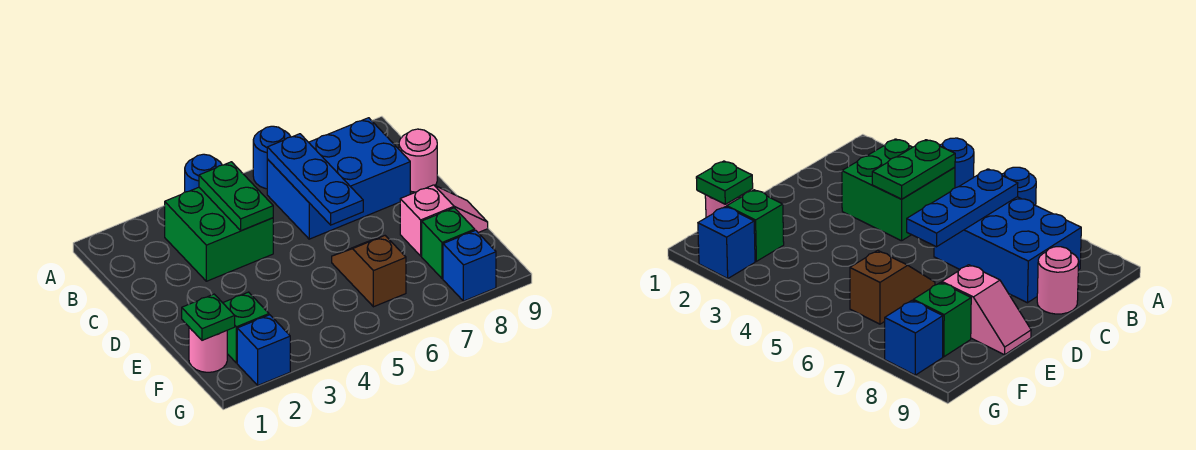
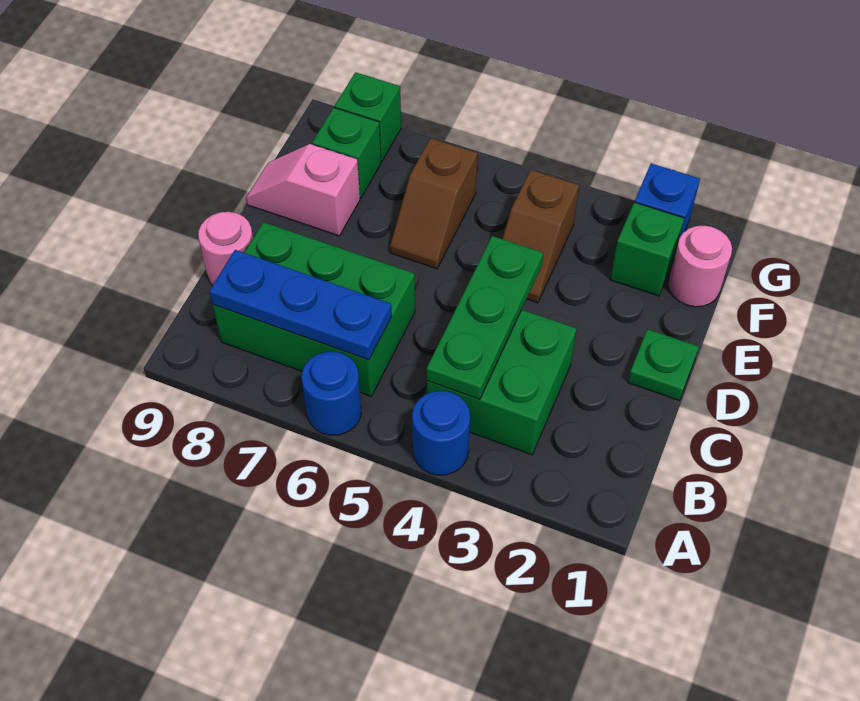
green 1x2 plate [199,162,273,231] -> green 1x3 plate [427,236,543,399]
blue 2x3 brick [267,118,410,239] -> green 2x3 brick [213,222,415,397]
blue 1x3 plate [267,134,363,225] -> blue 1x3 plate turned to [209,250,392,360]
none -> brown 1x2 slope [502,170,579,303]
green 1x1 plate [182,294,235,340] -> green 1x1 plate moved to [628,329,699,401]
blue 1x1 brick [443,230,496,301] -> green 1x1 brick [335,72,401,161]

